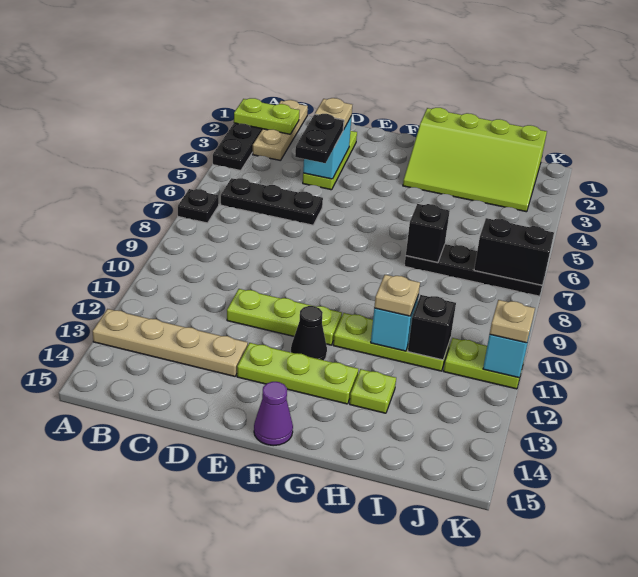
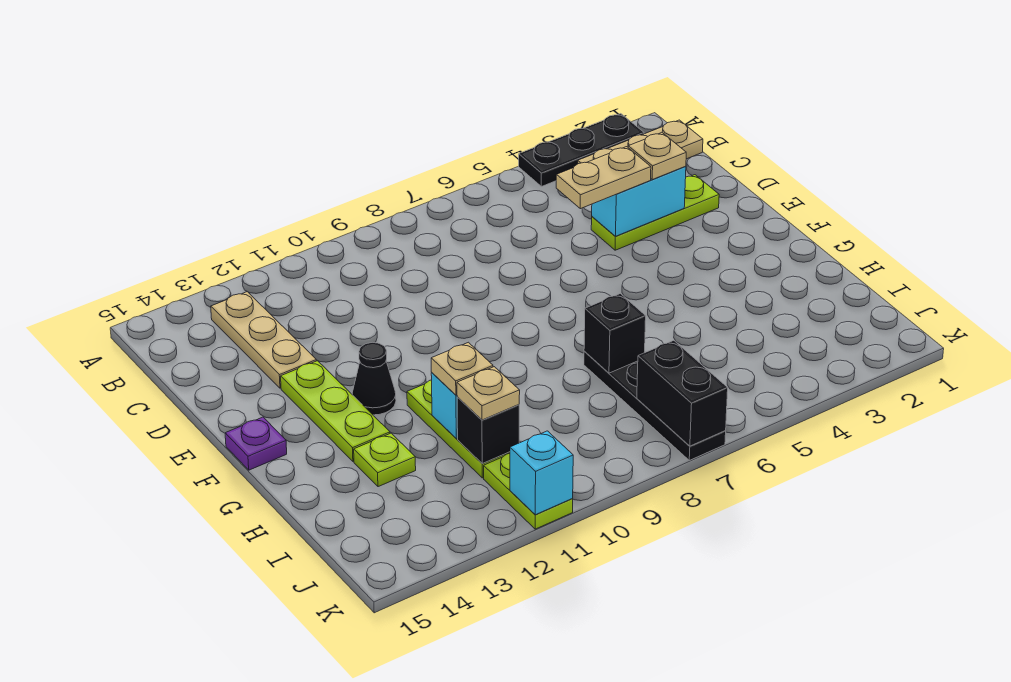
lime 1x2 plate [234,98,300,134] -> none
black 1x1 plate [178,189,219,223] -> none
tan 1x4 plate [92,309,248,376] -> tan 1x3 plate [211,292,316,388]
black 1x3 plate [221,178,323,225] -> none
black 1x2 plate [295,114,344,163] -> tan 1x2 plate [556,147,651,209]
lime 1x3 plate [227,289,342,345] -> none
purple 1x1 cone [254,382,293,446] -> purple 1x1 plate [225,417,287,470]
lime 3x4 slope [403,108,547,212] -> none
tan 1x1 plate [490,300,535,343] -> tan 1x1 plate moved to [457,367,520,420]

